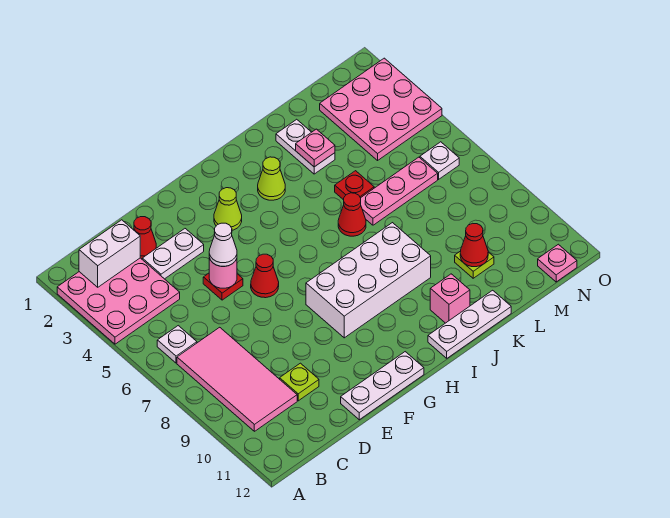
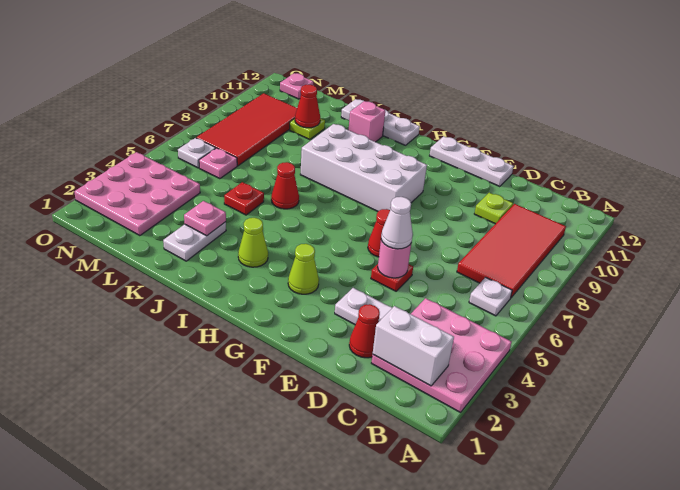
pink 2x4 tile [177,327,297,431] -> red 2x4 tile [457,204,566,298]
pink 1x3 plate [361,157,438,225] -> pink 1x1 plate [199,148,237,179]
none -> red 2x4 tile [196,93,297,166]

